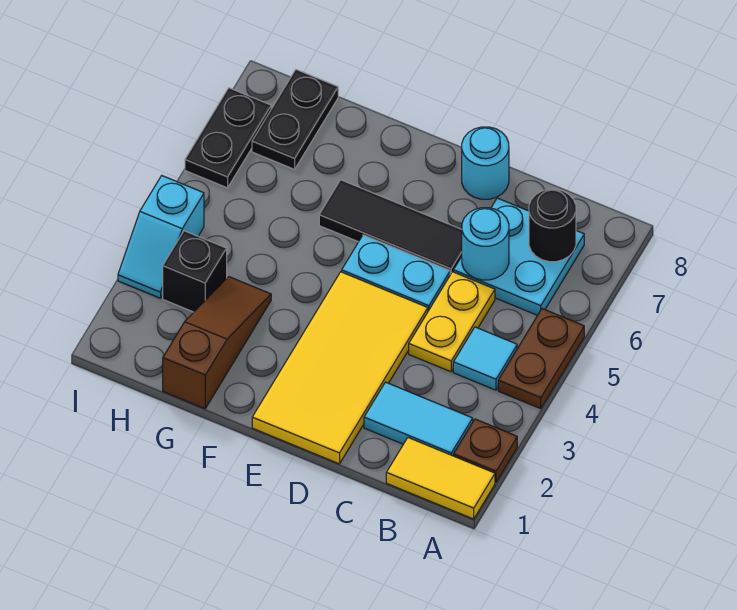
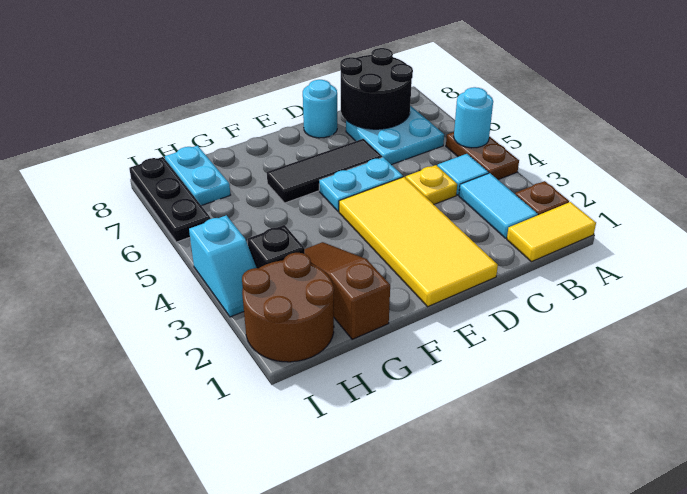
cyan 1x2 tile [364,382,473,456] -> cyan 1x2 tile turned to [459,173,538,238]
black 1x1 round brick [529,189,576,262] -> black 2x2 round brick [340,48,413,129]
yellow 1x2 plate [409,272,495,372] -> yellow 1x1 plate [406,165,457,204]
cyan 1x1 round brick [462,208,509,280] -> cyan 1x1 round brick moved to [454,87,493,148]
none -> brown 2x2 round brick [242,253,334,362]
black 1x2 plate [252,70,338,169] -> cyan 1x2 plate [165,146,230,206]
black 1x2 plate [185,88,271,188] -> black 1x3 plate [129,157,211,242]

